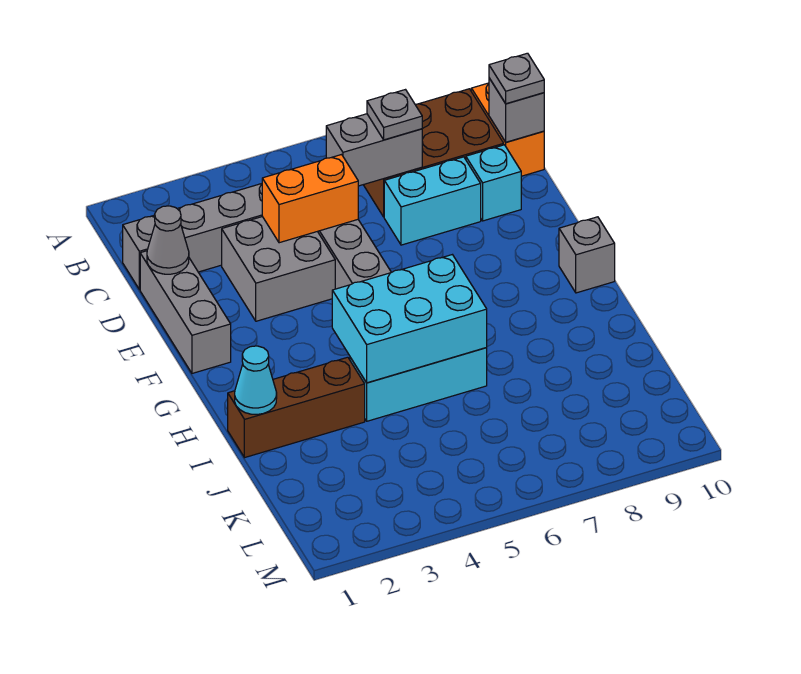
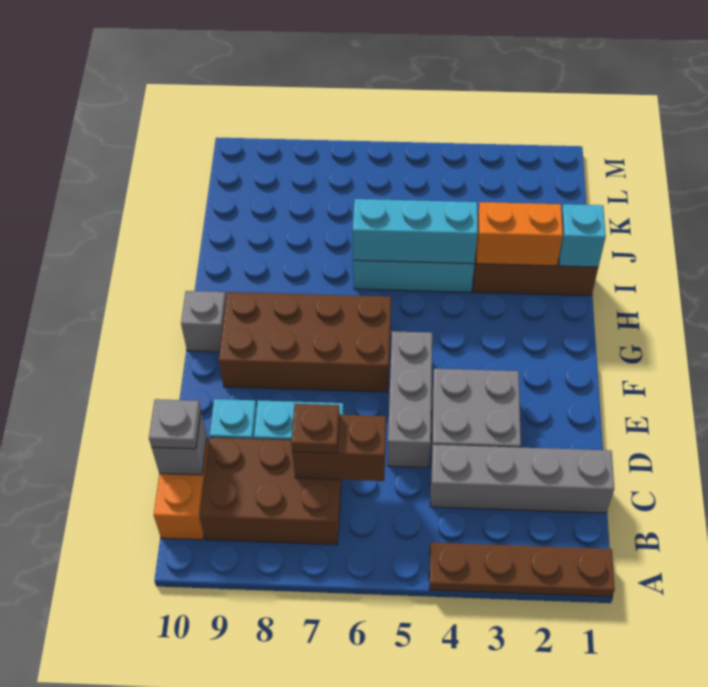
none -> brown 1x4 plate [429,543,615,597]
grey 1x2 brick [326,114,422,186] -> brown 1x2 brick [292,415,386,481]
grey 1x1 plate [367,90,422,140] -> brown 1x1 plate [291,404,340,453]
grey 1x3 brick [140,251,231,373] -> none
grey 1x1 cone [147,206,189,274] -> none
orange 1x2 brick [262,155,358,243] -> orange 1x2 brick moved to [476,202,563,266]
none -> brown 2x4 brick [219,292,391,392]
cyan 2x3 brick [332,255,487,383] -> cyan 1x3 brick [353,199,478,264]
cyan 1x1 cone [235,346,277,415] -> cyan 1x1 brick [559,204,606,267]

